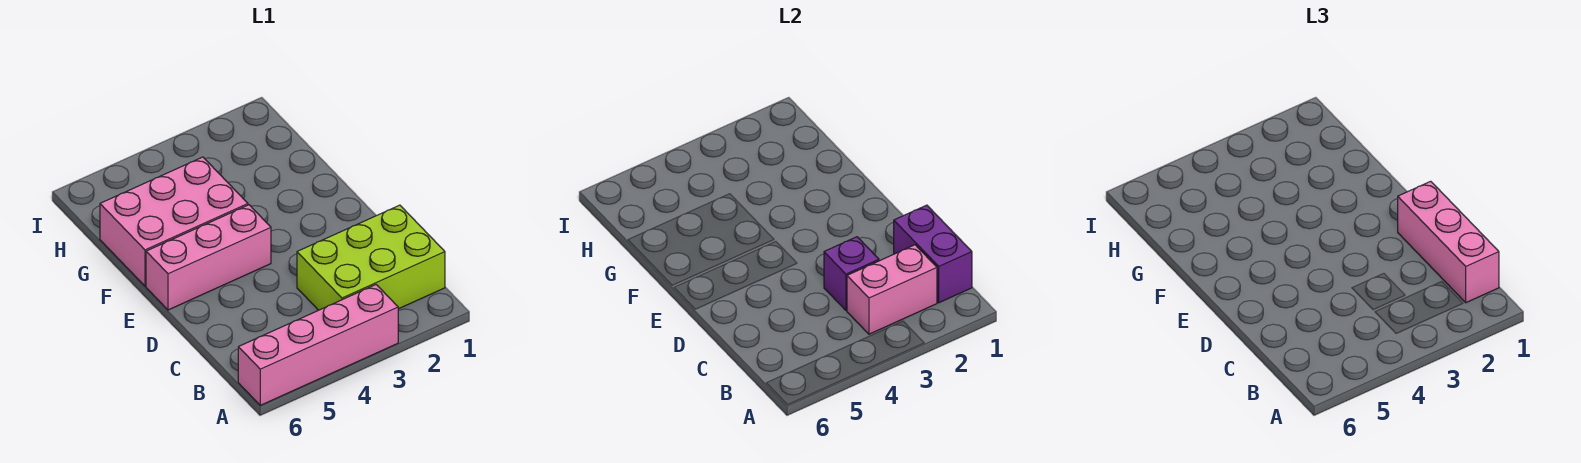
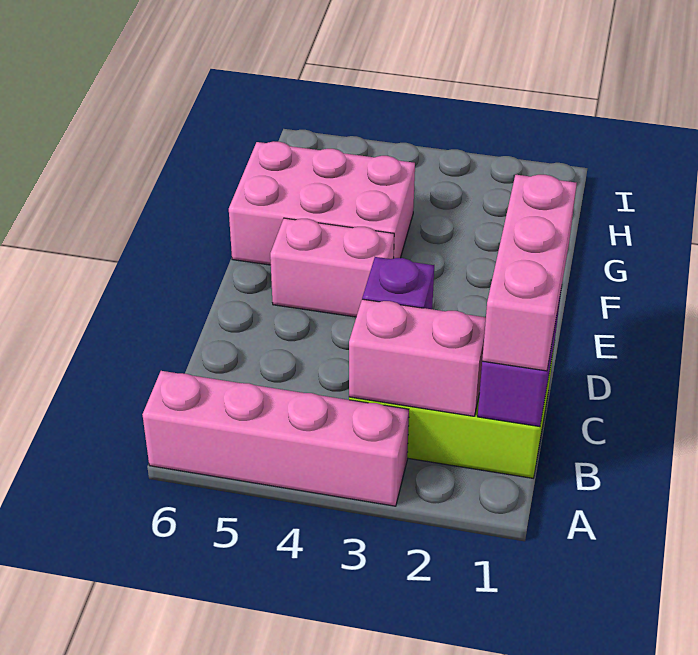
pink 1x3 brick [146,205,271,310] -> pink 1x2 brick [270,218,394,317]

